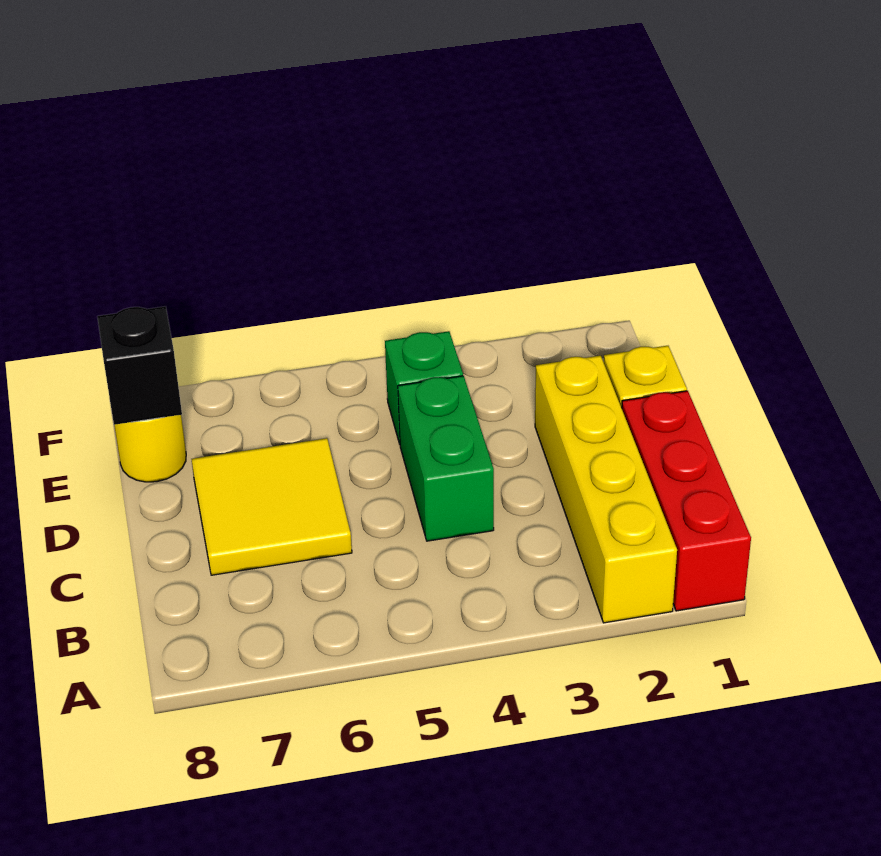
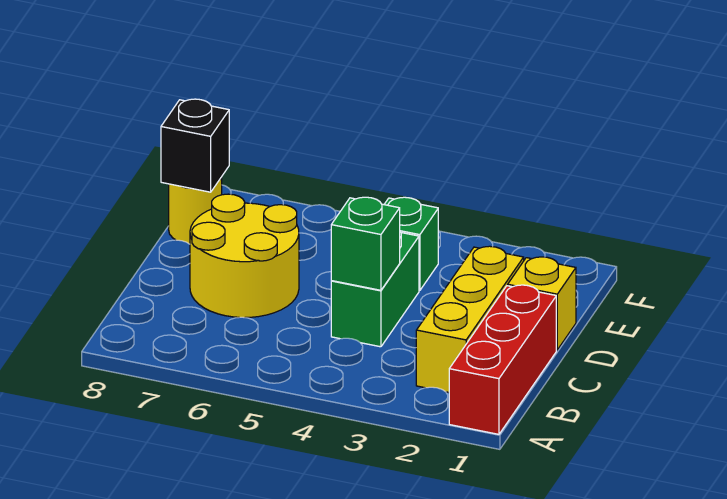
yellow 1x4 brick [535,356,677,623] -> yellow 1x3 brick [416,246,524,392]
none -> green 1x1 brick [331,197,400,290]
yellow 2x2 tile [192,438,352,575] -> yellow 2x2 round brick [190,194,299,318]

